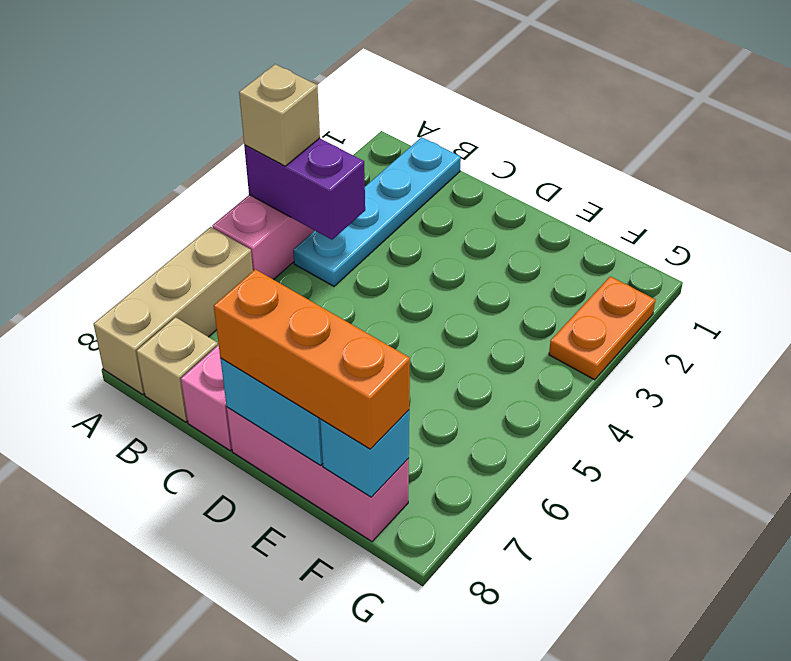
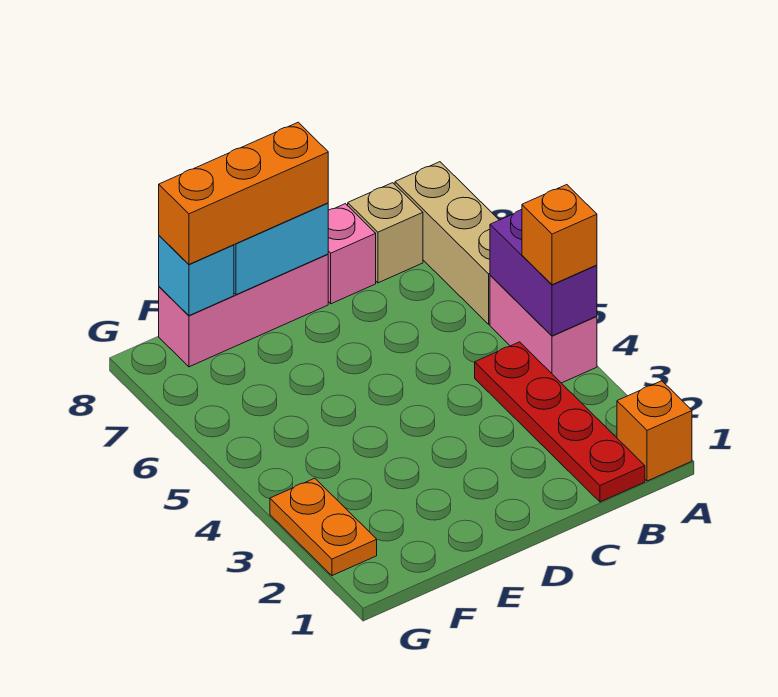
none -> orange 1x1 brick [617,381,692,481]
purple 1x2 brick [244,138,365,240] -> purple 1x2 brick turned to [490,210,597,336]
tan 1x1 brick [239,64,320,166] -> orange 1x1 brick [522,185,597,285]
cyan 1x4 plate [293,137,461,286] -> red 1x4 plate [475,342,645,502]

